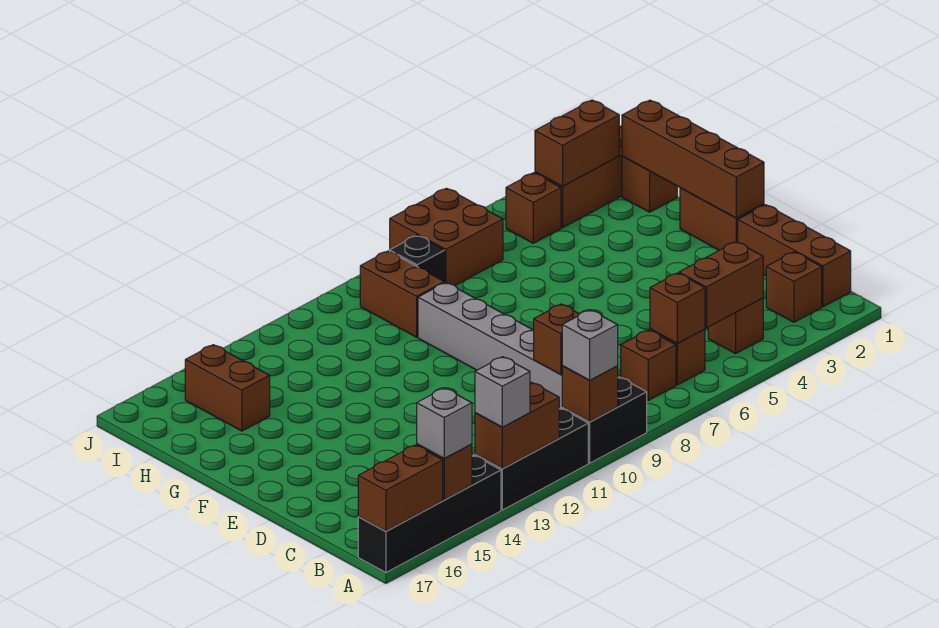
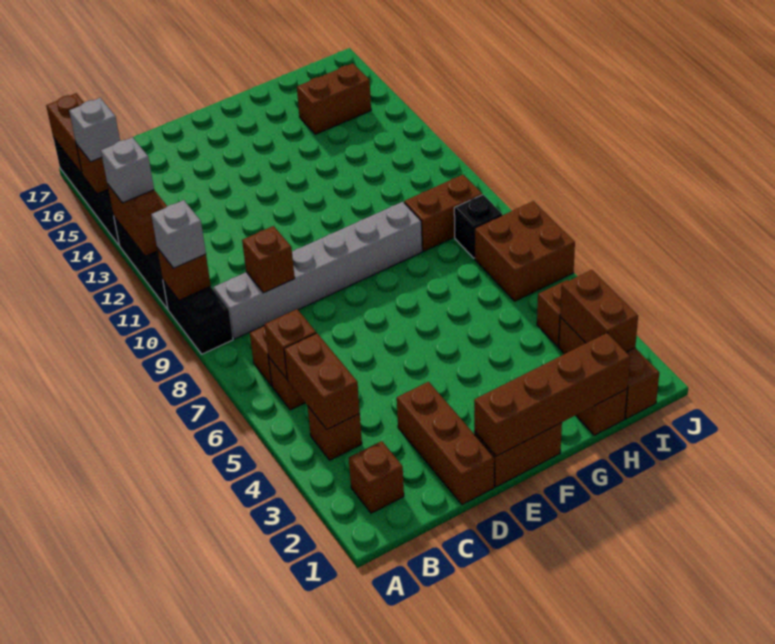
brown 1x3 brick [738,205,851,307] -> brown 1x3 brick turned to [397,382,494,505]

